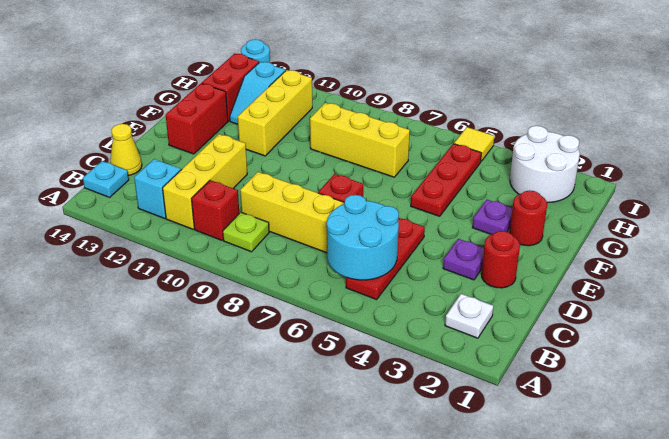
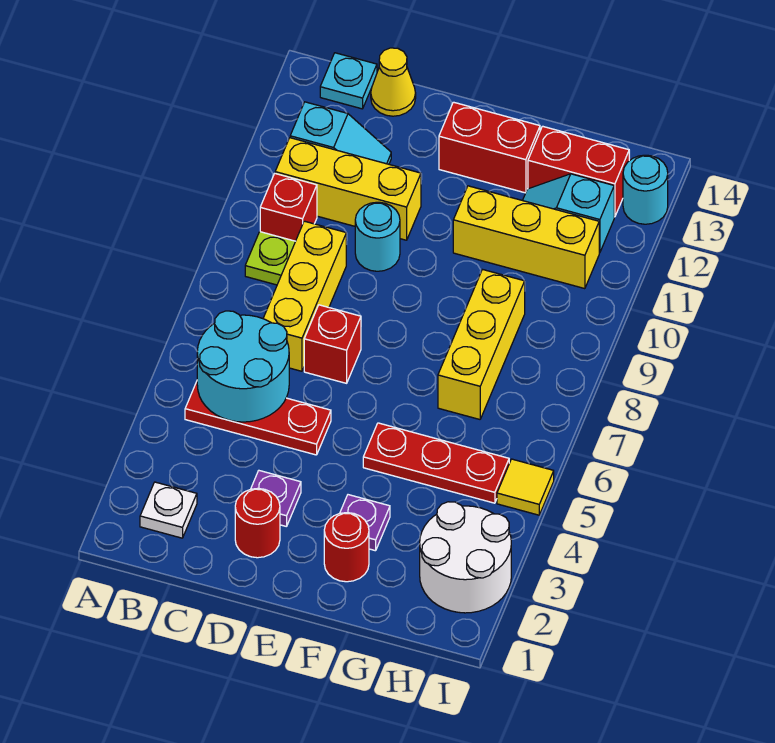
none -> cyan 1x1 round brick [355,202,400,271]

